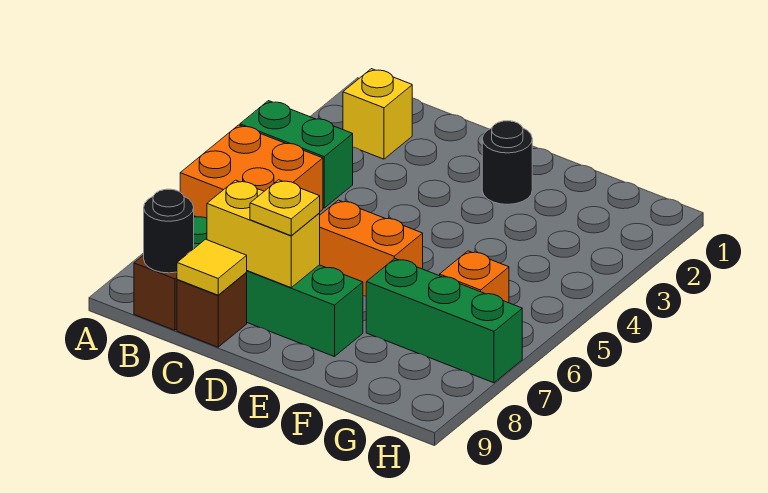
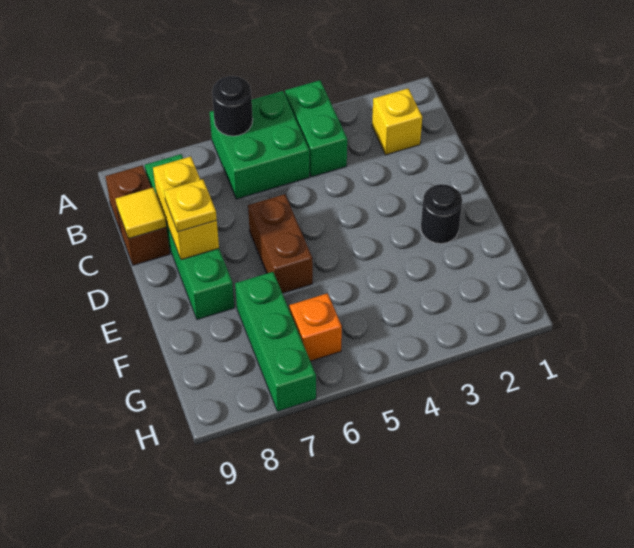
orange 2x2 brick [180,125,323,218] -> green 2x2 brick [210,91,310,199]
black 1x1 round brick [144,189,194,273] -> black 1x1 round brick moved to [212,76,253,136]
orange 1x2 brick [320,200,423,296] -> brown 1x2 brick [248,194,313,293]

